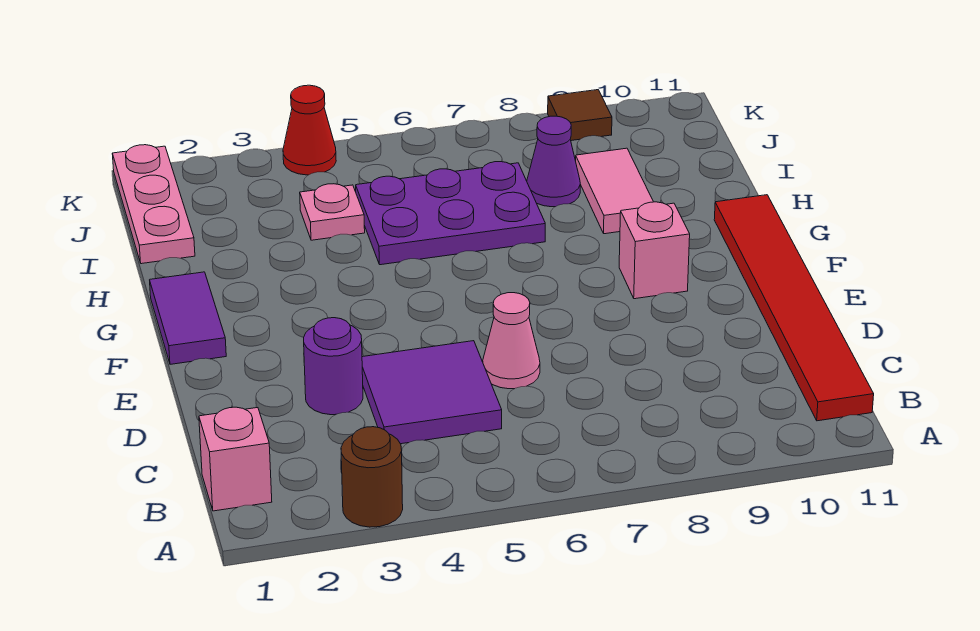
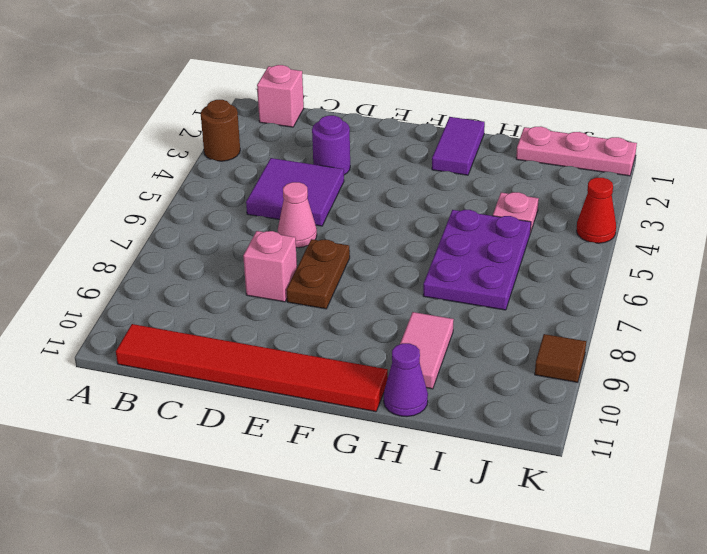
none -> brown 1x2 plate [287,239,350,309]
purple 1x2 tile [150,272,226,364] -> purple 1x2 tile turned to [432,117,485,175]
pink 1x1 brick [619,202,690,299] -> pink 1x1 brick moved to [243,231,297,302]
pink 1x2 tile [576,148,653,234] -> pink 1x2 tile turned to [400,312,454,389]
purple 1x1 cone [527,116,580,207] -> purple 1x1 cone moved to [384,343,428,417]

